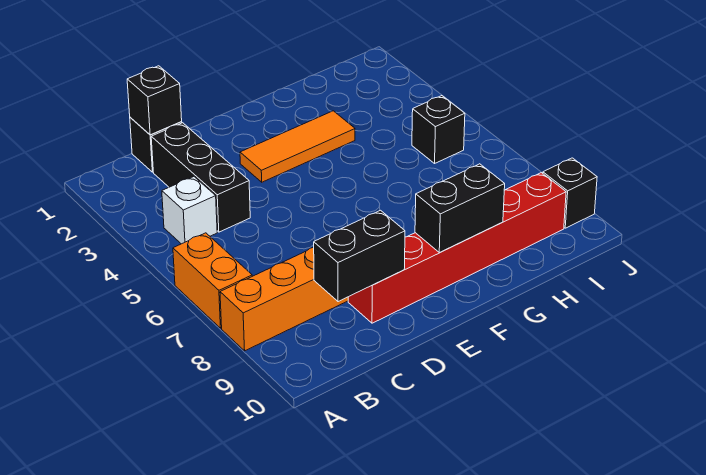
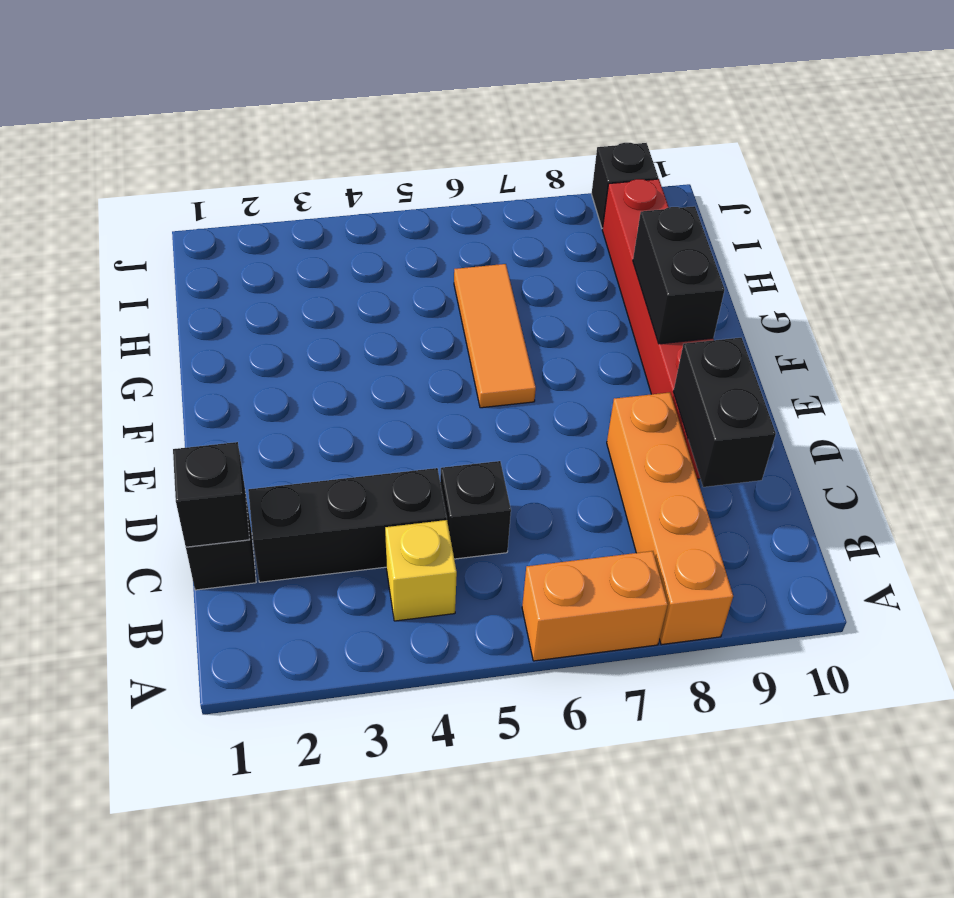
white 1x1 brick [162,177,217,244] -> yellow 1x1 brick [385,520,457,621]
orange 1x3 tile [240,111,355,182] -> orange 1x3 tile moved to [454,264,536,408]
black 1x1 brick [412,96,465,163] -> black 1x1 brick moved to [440,461,511,559]

